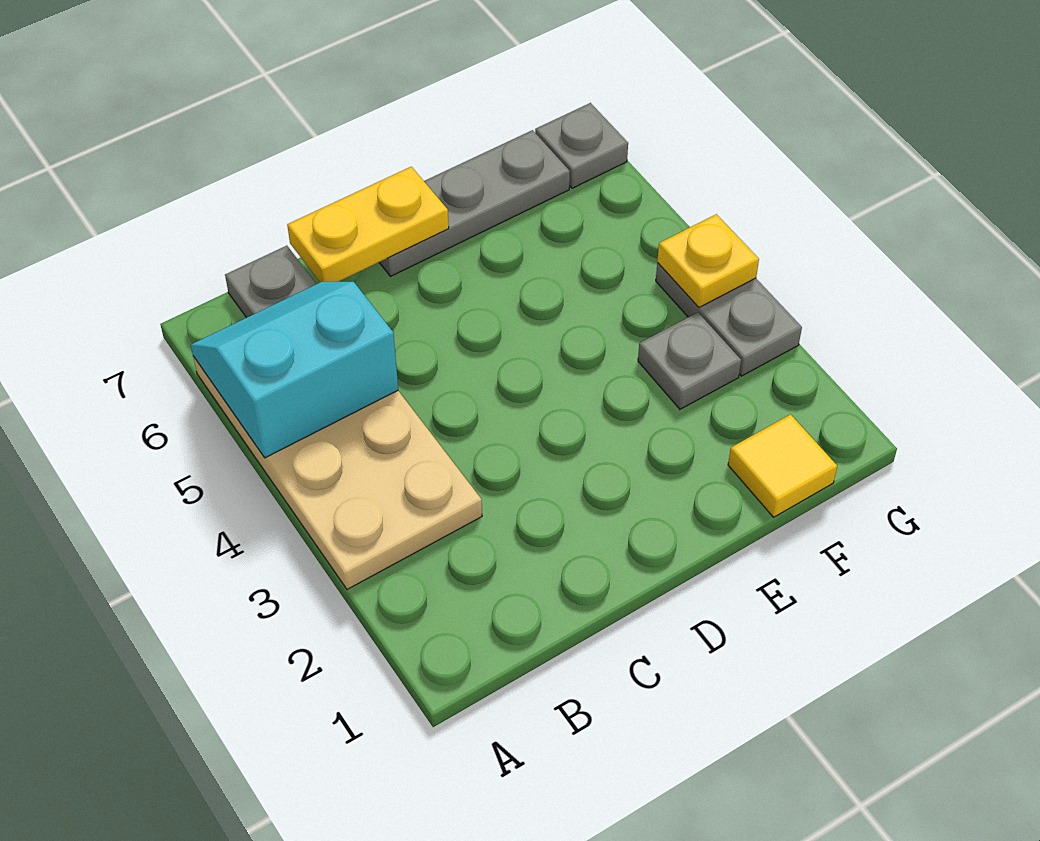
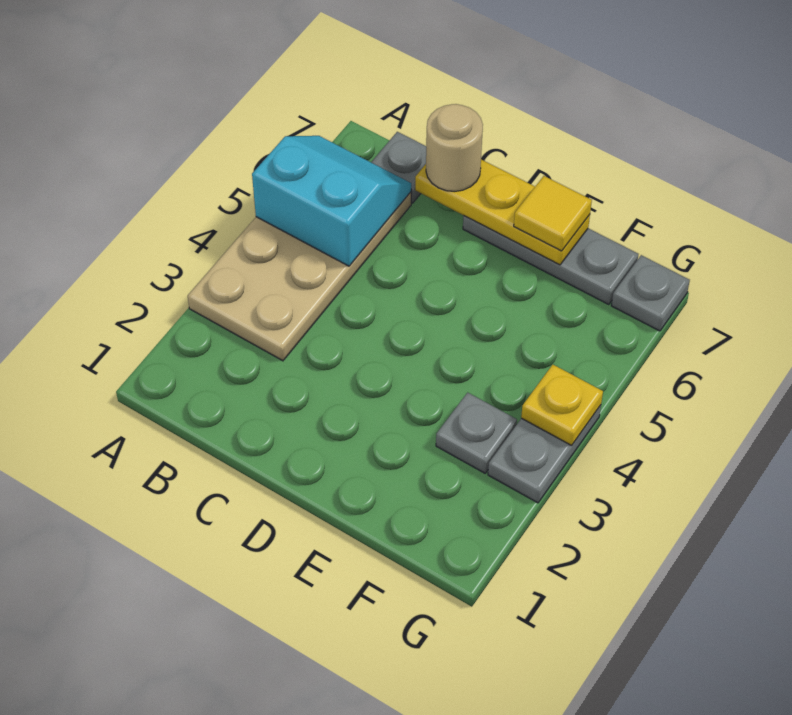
yellow 1x2 plate [287,167,449,282] -> yellow 1x3 plate [415,159,590,265]
none -> tan 1x1 round brick [426,104,483,191]
yellow 1x1 tile [728,414,837,517] -> yellow 1x1 tile moved to [514,176,592,251]

